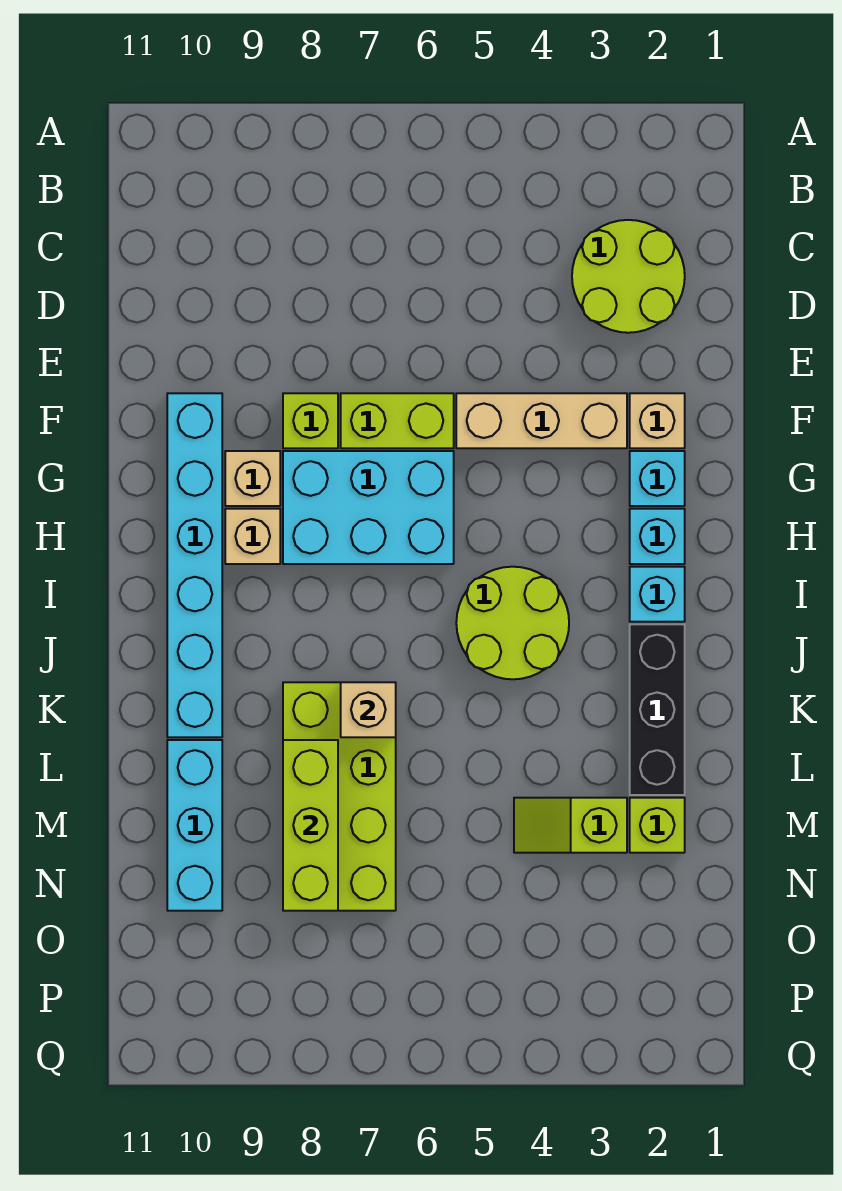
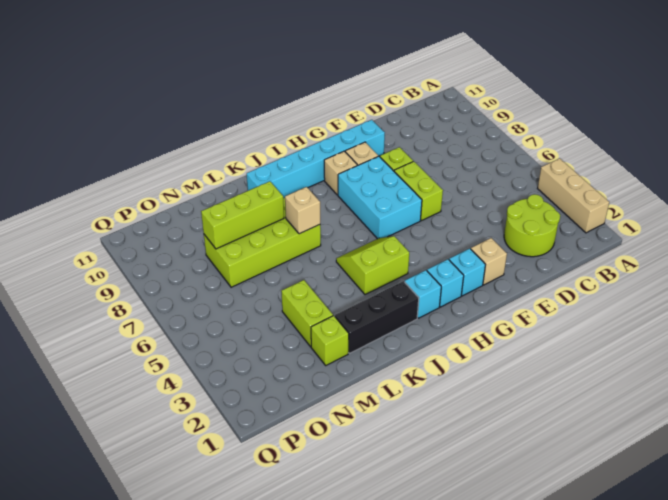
tan 1x3 brick [456,393,627,448] -> tan 1x3 brick moved to [538,158,609,233]
lime 2x2 round brick [456,567,569,679] -> lime 2x2 slope [336,236,409,295]
cyan 1x3 brick [167,740,222,911] -> none
lime 1x2 slope [514,798,627,853] -> lime 1x2 brick [281,280,333,347]

